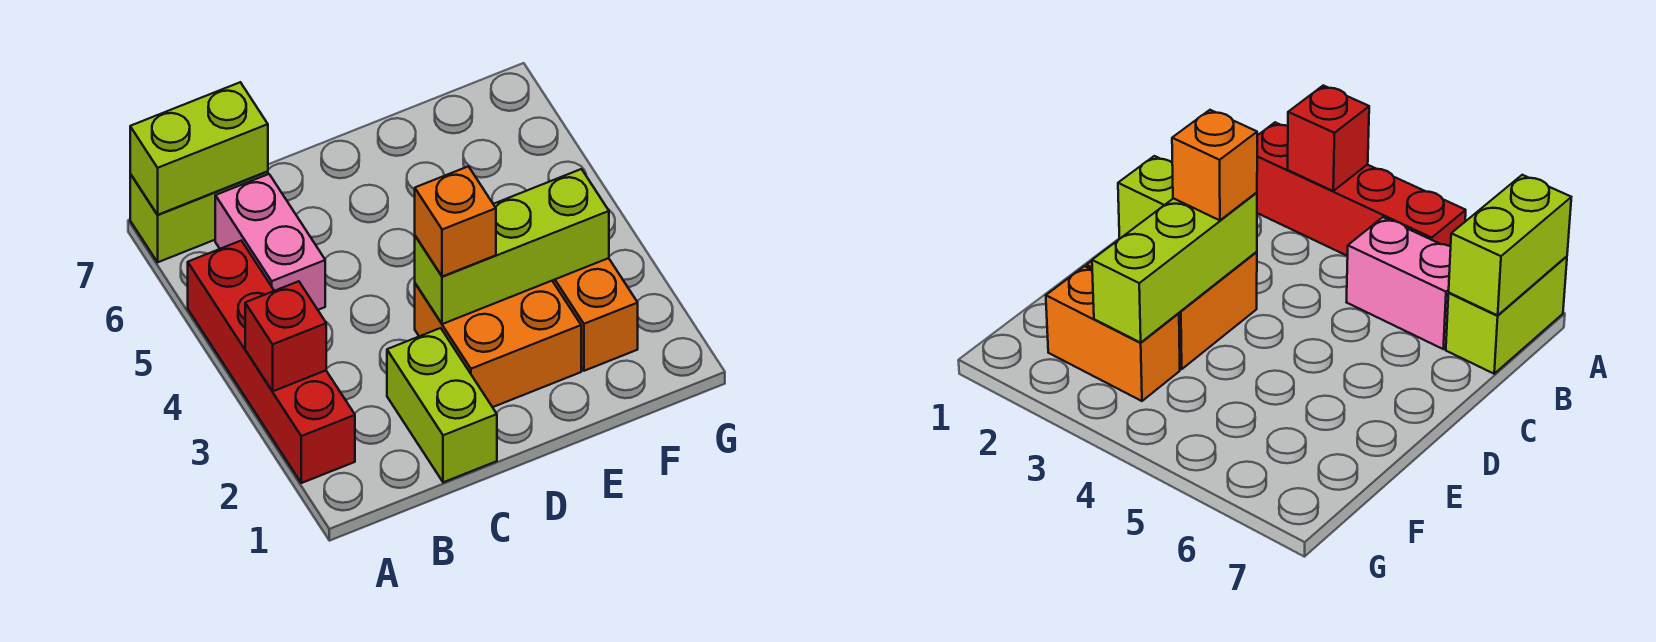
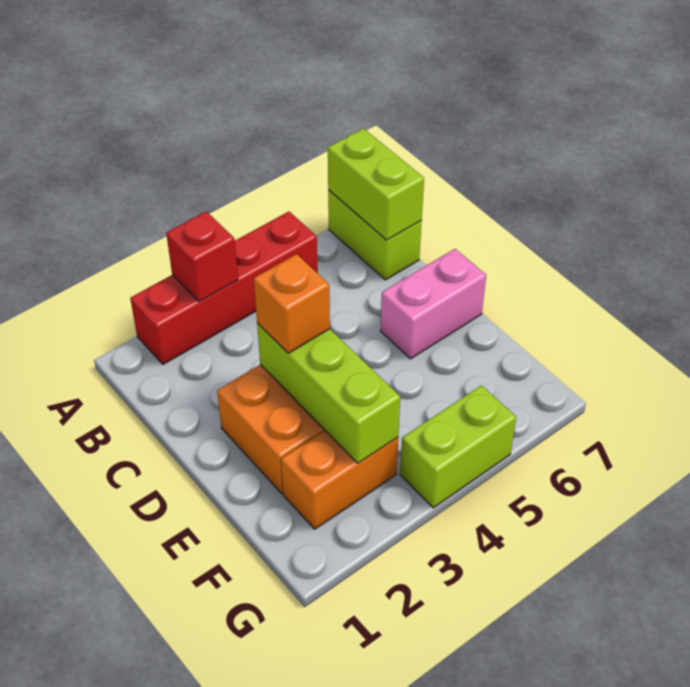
pink 1x2 brick [215,174,325,310] -> pink 1x2 brick moved to [381,249,486,359]
lime 1x2 brick [387,328,497,482] -> lime 1x2 brick moved to [400,385,516,508]

